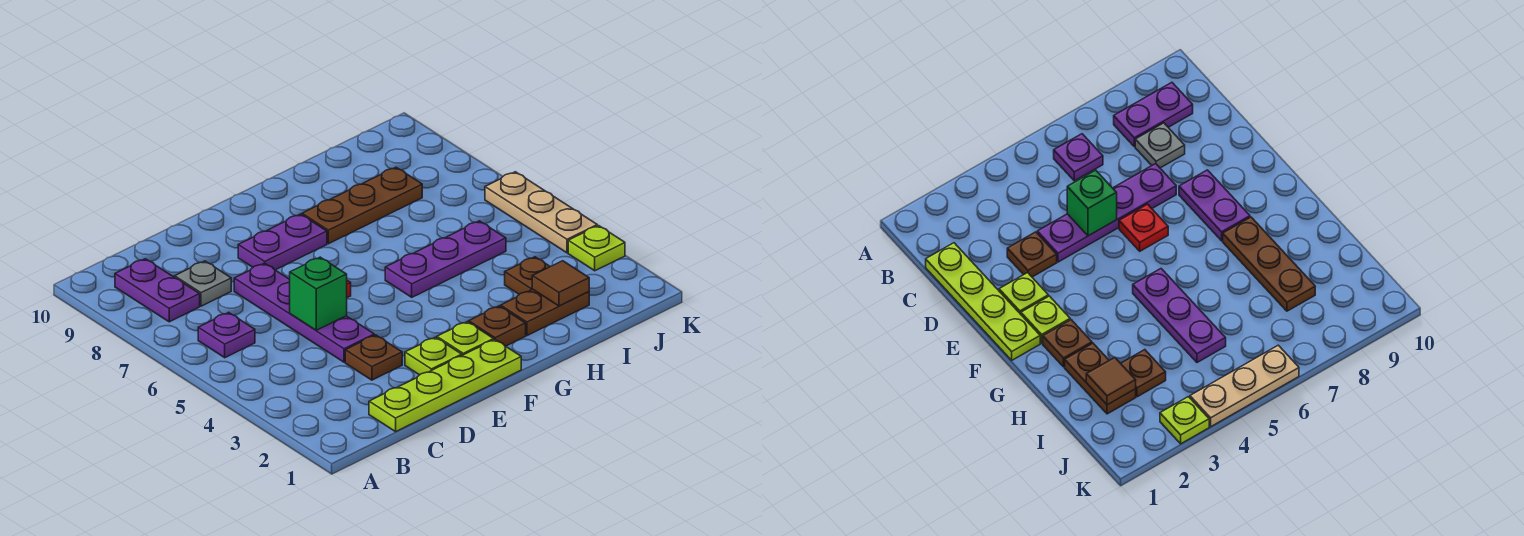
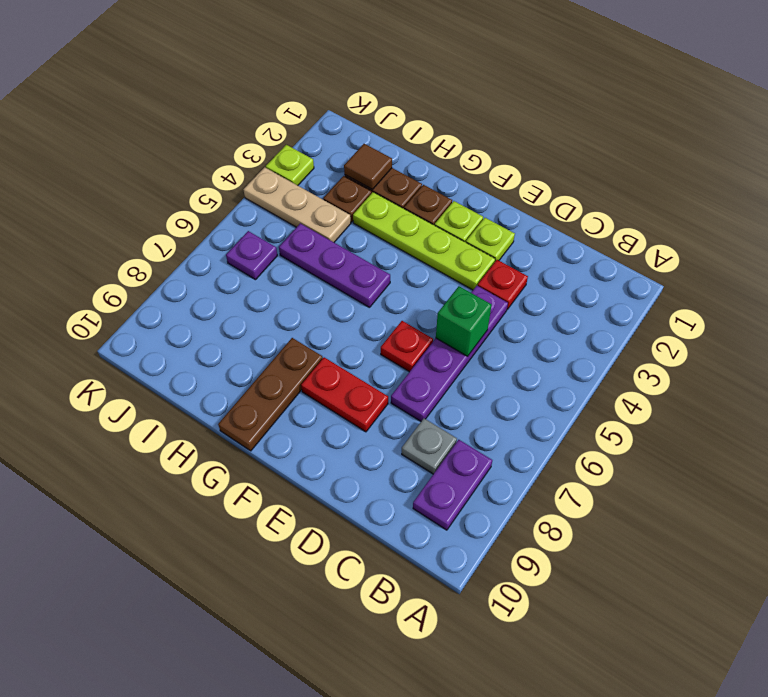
purple 1x1 plate [198,312,255,358] -> purple 1x1 plate moved to [226,231,277,280]
lime 1x4 plate [369,340,521,432] -> lime 1x4 plate moved to [353,192,495,290]
brown 1x1 plate [345,335,402,380] -> red 1x1 plate [478,260,528,309]
purple 1x2 plate [238,214,327,270] -> red 1x2 plate [301,357,388,432]
brown 1x3 plate [302,167,422,244] -> brown 1x3 plate turned to [218,338,323,451]
tan 1x3 plate [485,172,597,253] -> tan 1x3 plate turned to [243,167,351,242]

